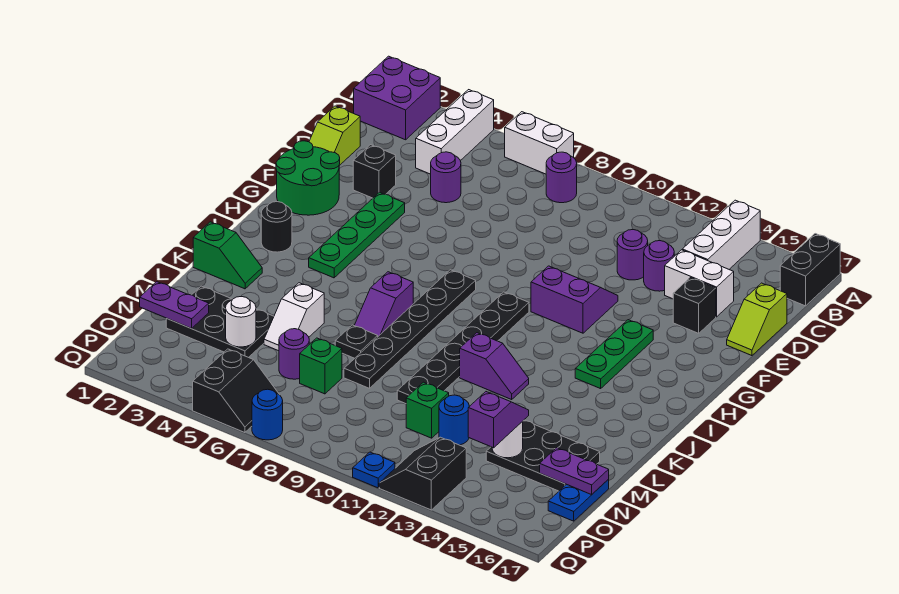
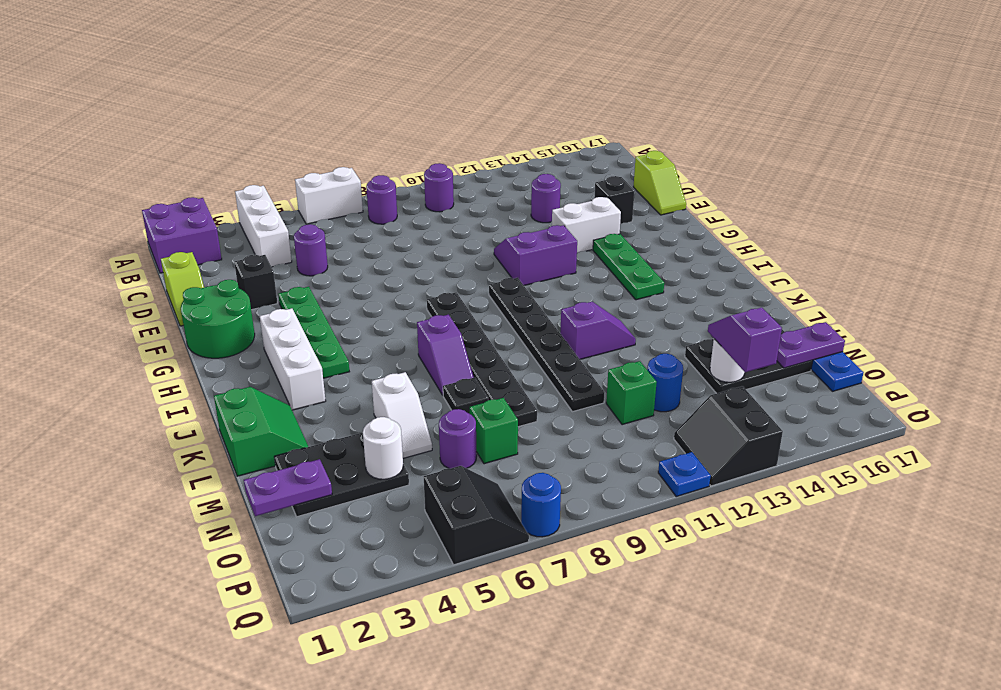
white 1x3 brick [682,200,760,269] -> white 1x3 brick moved to [260,308,326,410]
black 1x2 brick [780,234,840,306] -> none
purple 1x1 round brick [617,230,648,280] -> purple 1x1 round brick moved to [424,163,454,212]
white 1x2 brick [665,250,734,317] -> white 1x2 brick moved to [552,197,621,253]
black 1x1 round brick [261,202,292,252] -> none
green 1x2 slope [193,222,262,289] -> green 2x2 slope [214,387,308,476]

